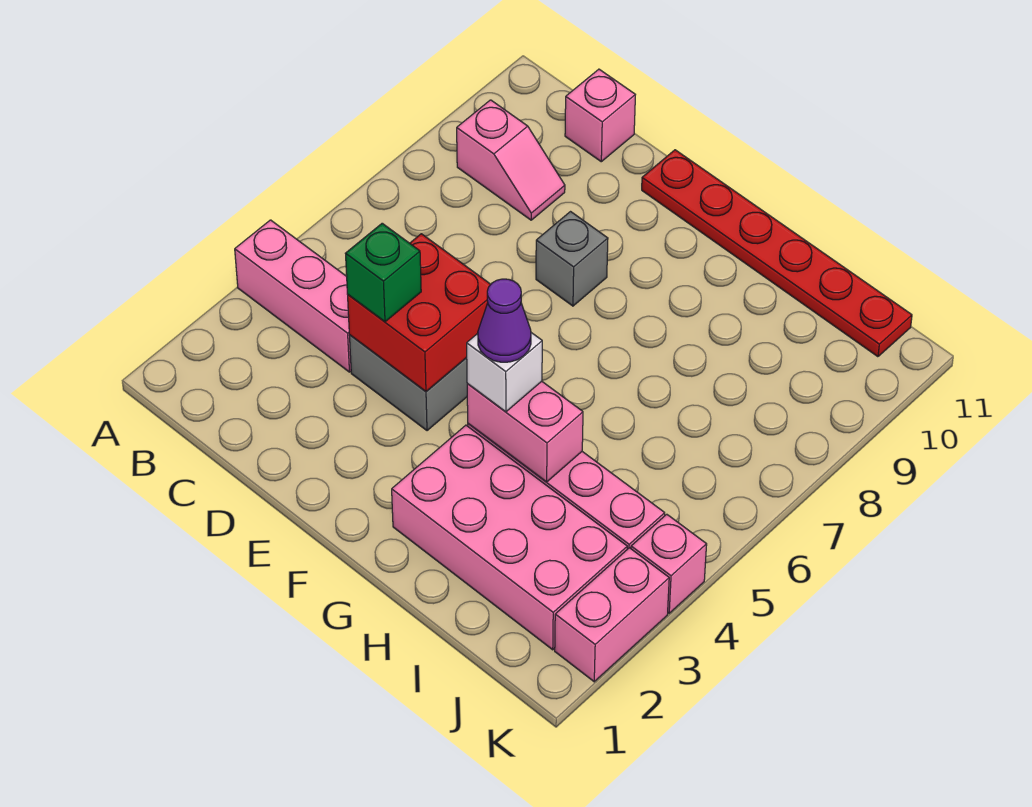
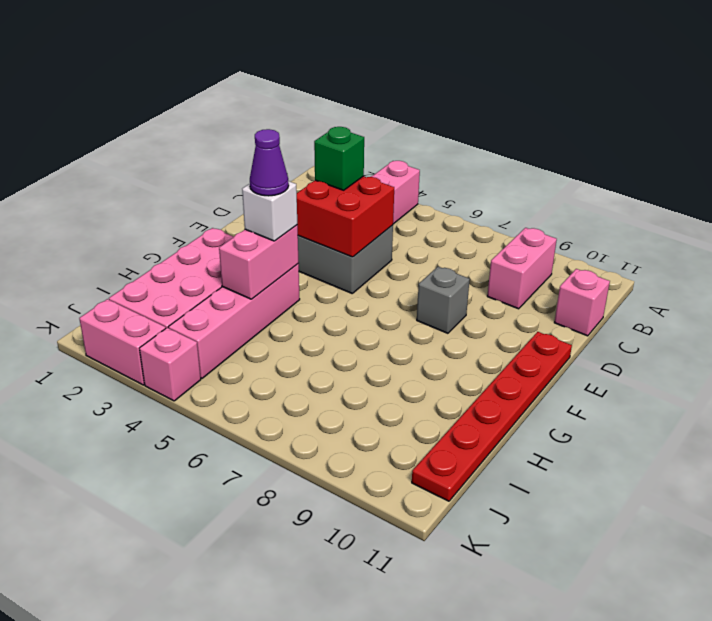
pink 1x2 slope [457,100,565,220] -> pink 1x2 brick [487,228,557,309]

